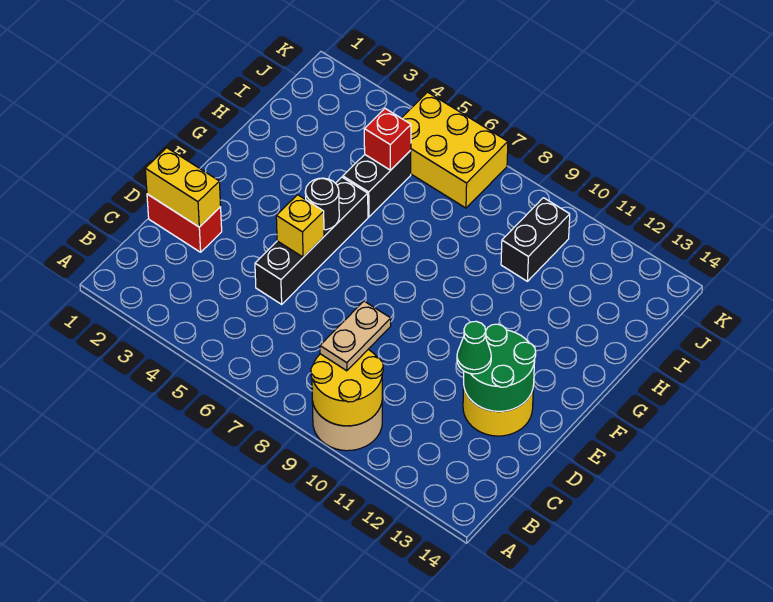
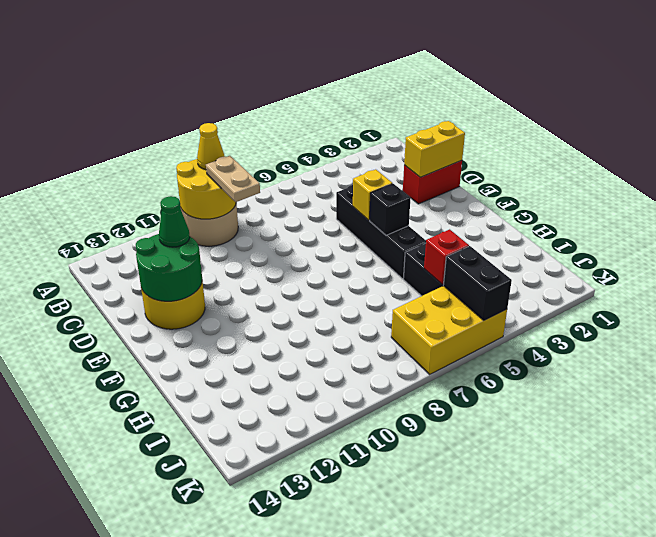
none -> yellow 1x1 cone [197,123,224,170]
black 1x1 round brick [305,178,339,230] -> black 1x1 brick [370,184,411,235]
black 1x2 brick [501,198,570,281] -> black 1x2 brick moved to [443,246,512,320]

